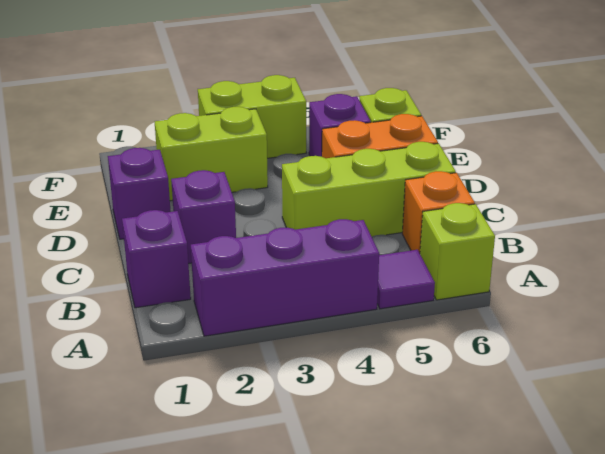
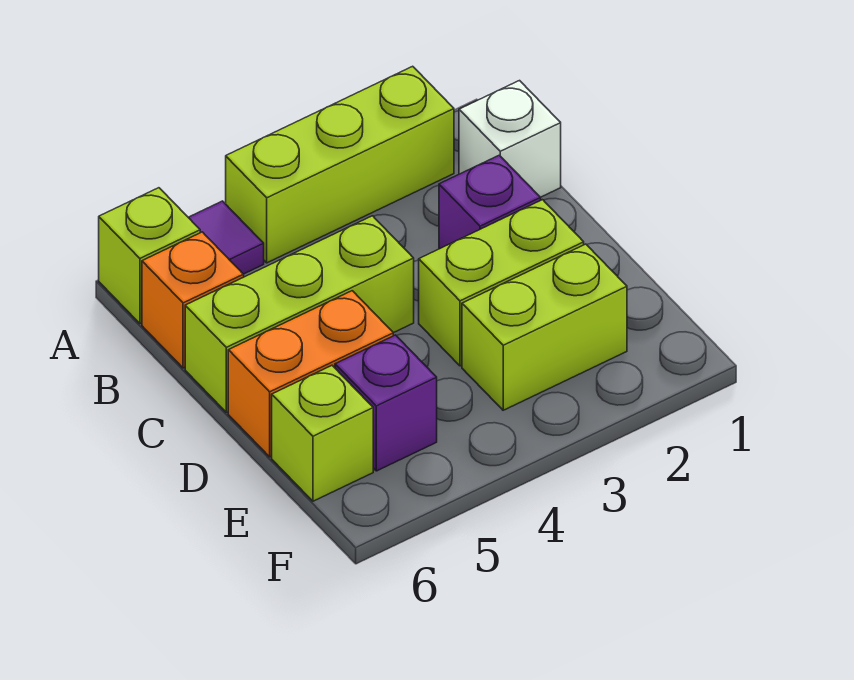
purple 1x3 brick [191,219,379,336] -> lime 1x3 brick [226,66,454,263]
purple 1x1 brick [122,210,191,308] -> white 1x1 brick [459,81,561,197]
purple 1x1 brick [108,148,171,239] -> none
lime 1x2 brick [198,75,306,158] -> lime 1x2 brick moved to [419,200,584,366]

